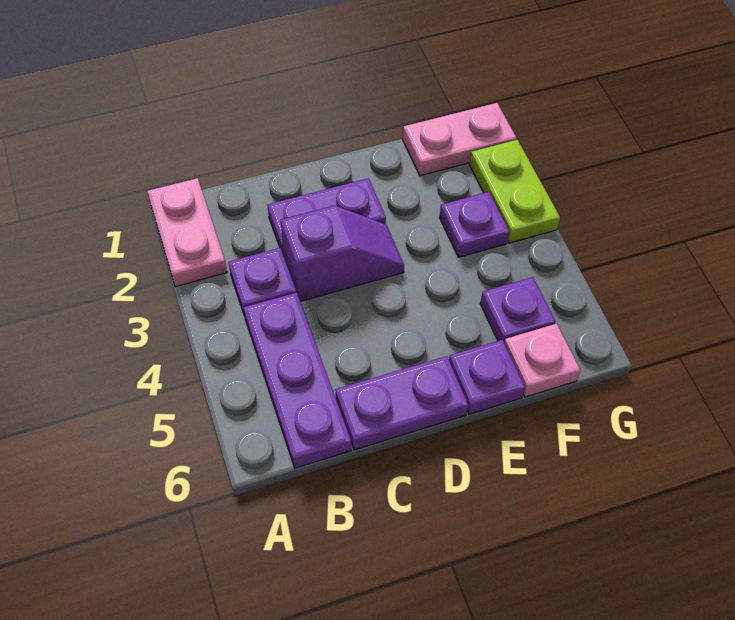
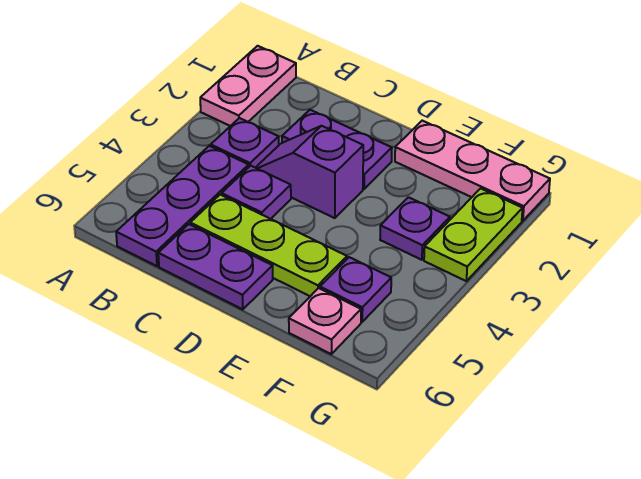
purple 1x2 slope [281,205,404,301] -> purple 1x2 slope turned to [256,126,363,218]
none -> lime 1x3 plate [190,195,347,296]
purple 1x1 plate [449,340,525,414] -> purple 1x1 plate moved to [222,166,291,219]
pink 1x2 plate [403,103,516,176] -> pink 1x3 plate [395,121,550,221]

